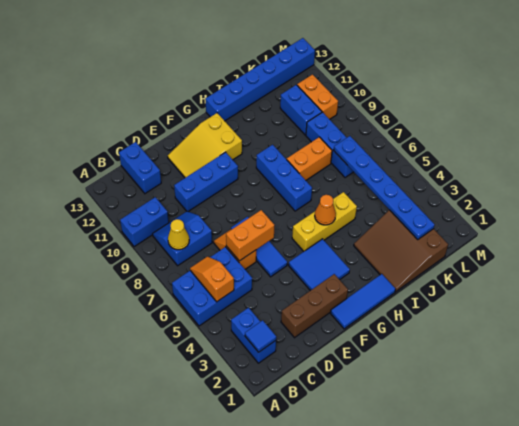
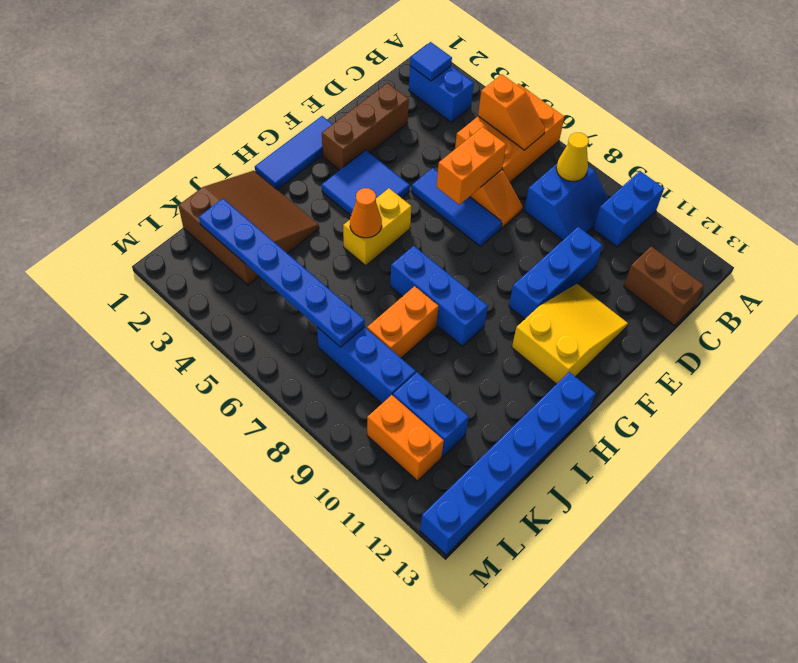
blue 2x3 brick [172,247,252,326] -> orange 2x3 brick [455,84,564,182]
blue 1x2 brick [119,142,161,193] -> brown 1x2 brick [624,246,704,326]
yellow 1x3 brick [292,192,357,251] -> yellow 1x2 brick [343,188,411,265]

